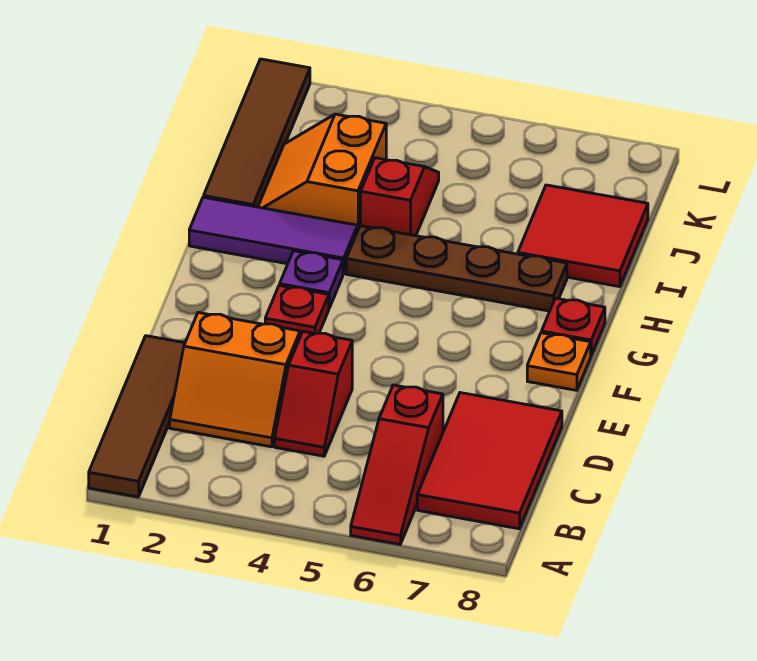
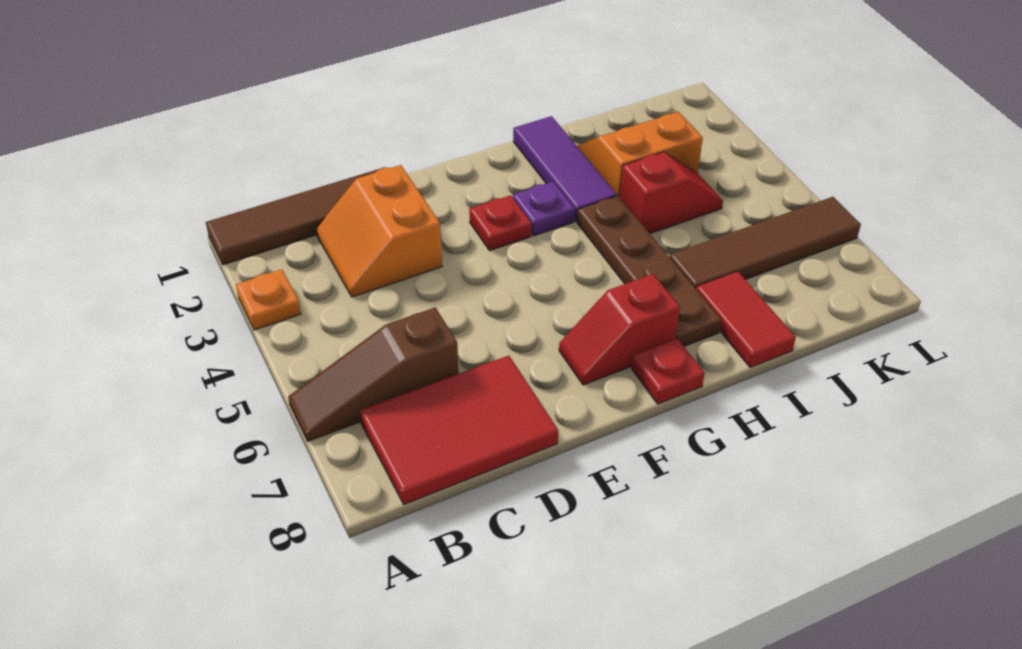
red 1x3 slope [351,385,443,544] -> brown 1x3 slope [288,308,459,441]
red 1x2 slope [275,332,352,456] -> red 1x2 slope moved to [559,274,680,385]
orange 1x1 plate [527,333,591,390] -> orange 1x1 plate moved to [236,269,301,330]
brown 1x4 tile [204,59,310,207] -> brown 1x4 tile moved to [670,197,861,288]
red 2x2 tile [518,185,648,287] -> red 1x2 tile [696,272,796,368]

